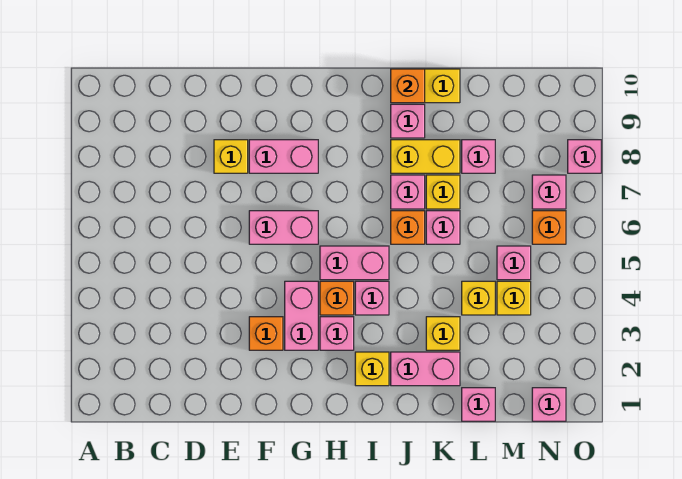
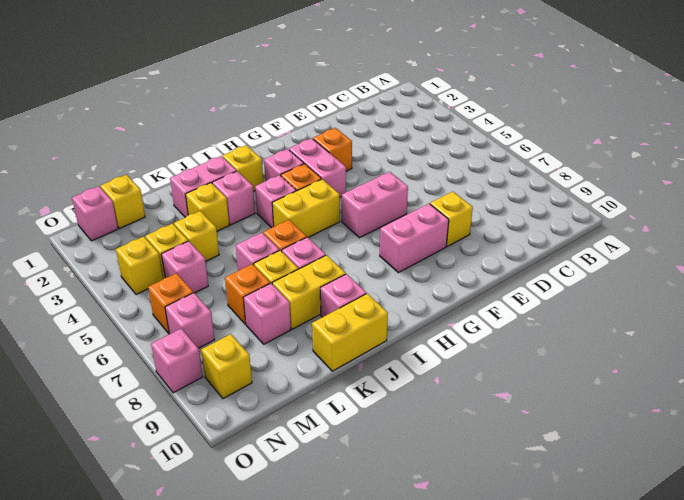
pink 1x2 brick [320,246,389,280] -> yellow 1x2 brick [272,179,340,237]
orange 1x1 brick [391,69,425,103] -> orange 1x1 brick moved to [225,264,270,324]
pink 1x1 brick [462,388,495,421] -> pink 1x1 brick moved to [212,171,255,225]
none -> yellow 1x1 brick [100,175,145,229]
none -> yellow 1x1 brick [116,236,163,295]
none -> yellow 1x1 brick [201,334,252,399]

